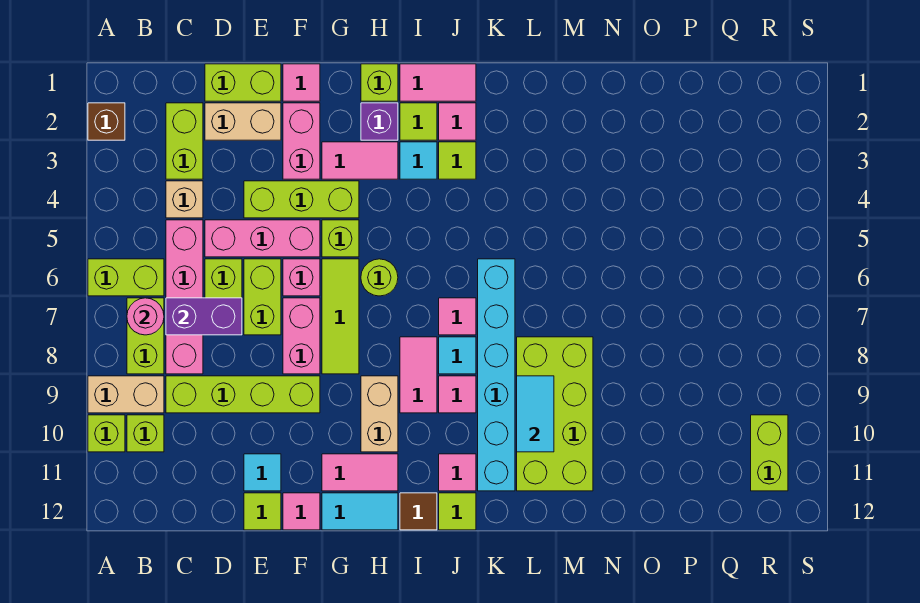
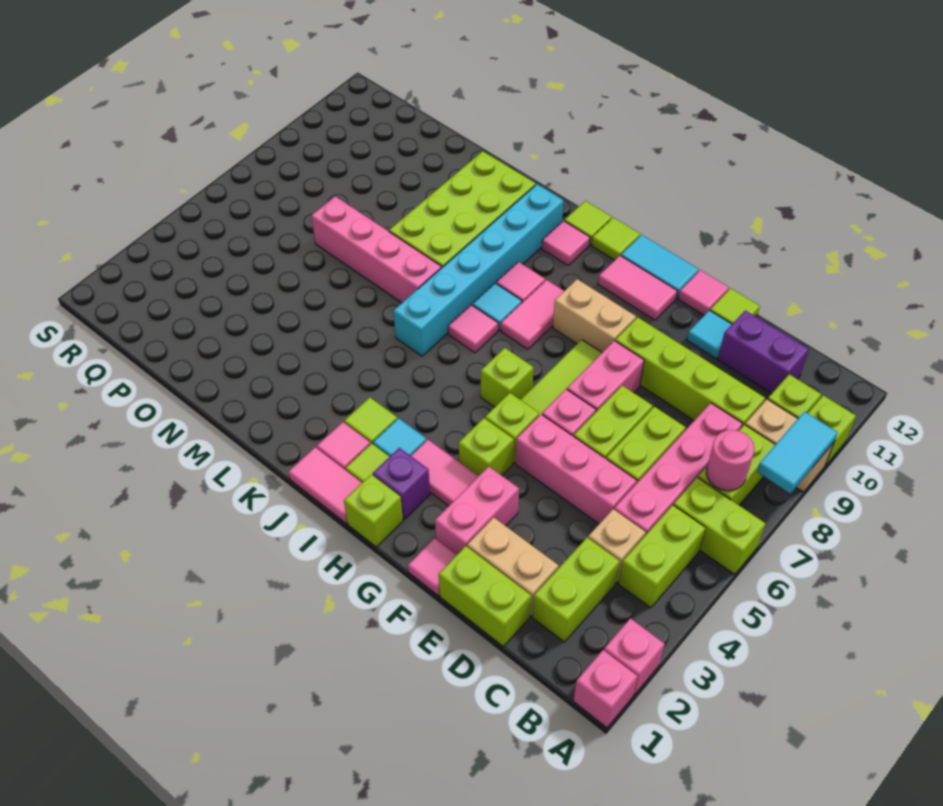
none -> pink 1x1 brick [573,650,638,728]
brown 1x1 brick [88,103,125,140] -> pink 1x1 brick [604,618,665,695]
purple 1x2 brick [166,298,242,335] -> purple 1x2 brick moved to [718,311,809,394]
lime 1x3 brick [244,181,359,218] -> lime 1x1 brick [459,418,514,476]
lime 1x1 round brick [361,259,398,296] -> lime 1x1 brick [481,348,534,407]
tan 1x2 brick [361,376,398,452] -> tan 1x2 brick turned to [553,279,636,352]
brown 1x1 tile [400,493,437,530] -> lime 1x1 tile [592,218,640,260]
none -> pink 1x4 brick [311,196,441,303]
cyan 1x2 tile [517,376,554,452] -> cyan 1x2 tile moved to [757,412,838,494]
lime 1x2 brick [751,415,788,491] -> lime 1x2 brick moved to [619,505,706,608]

